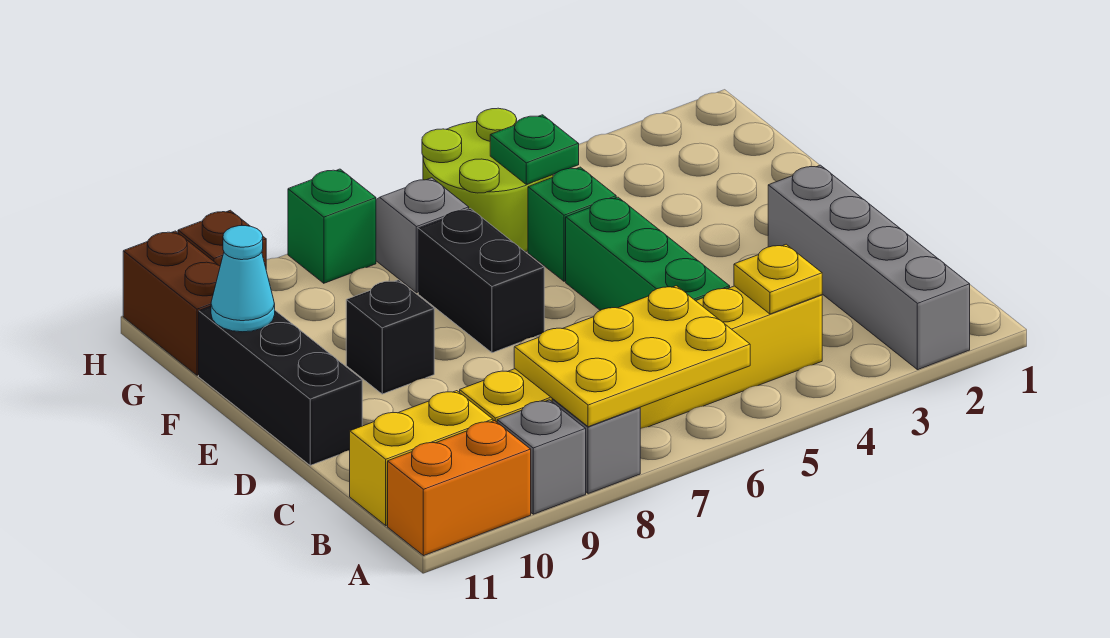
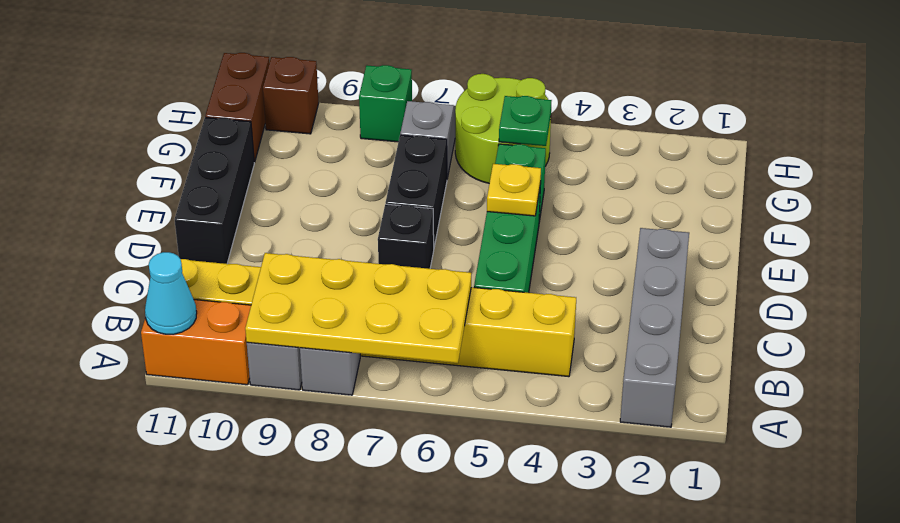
yellow 2x3 plate [514,286,750,427] -> yellow 2x4 plate [245,253,471,363]
yellow 1x1 plate [734,244,822,314] -> yellow 1x1 plate moved to [487,164,541,216]
black 1x1 brick [346,280,434,394] -> black 1x1 brick moved to [378,204,434,269]
cyan 1x1 cone [211,226,275,332] -> cyan 1x1 cone moved to [145,252,197,334]

